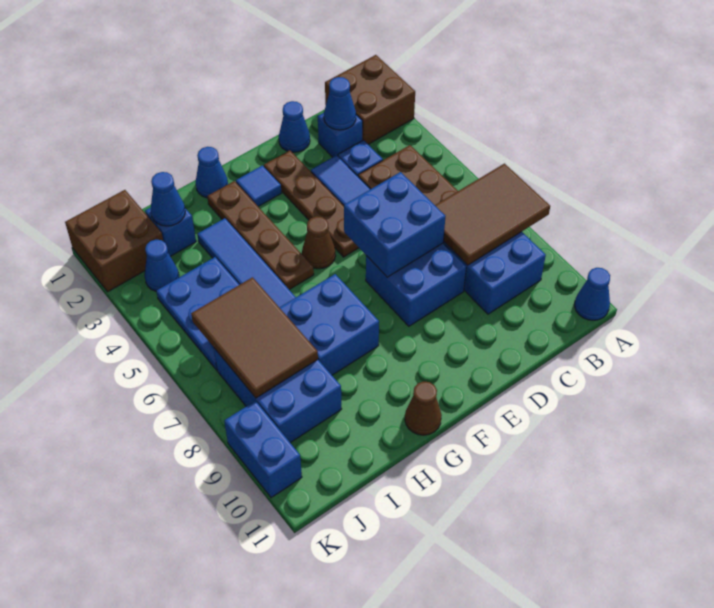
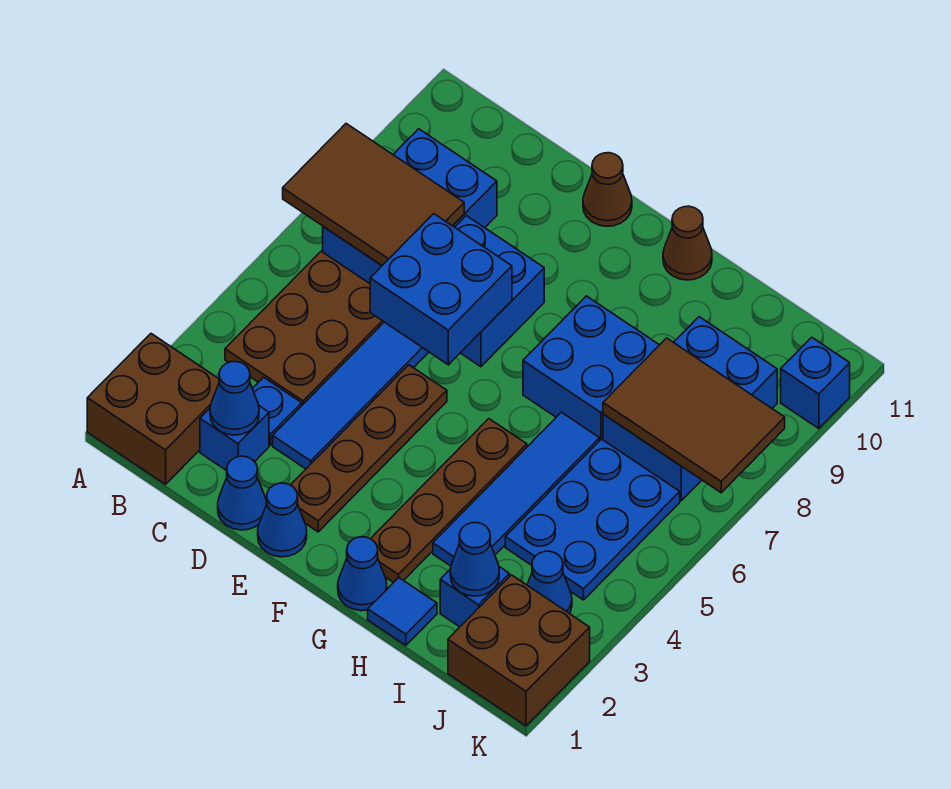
blue 1x1 cone [575,268,610,320] -> blue 1x1 cone moved to [258,483,307,557]
blue 1x1 tile [236,166,281,207] -> blue 1x1 tile moved to [368,578,437,645]
brown 1x1 cone [302,216,335,269] -> brown 1x1 cone moved to [583,153,632,226]
brown 2x3 tile [191,277,318,398] -> brown 2x3 tile turned to [603,338,785,493]
blue 1x2 brick [224,401,302,498] -> blue 1x1 brick [781,337,850,429]

